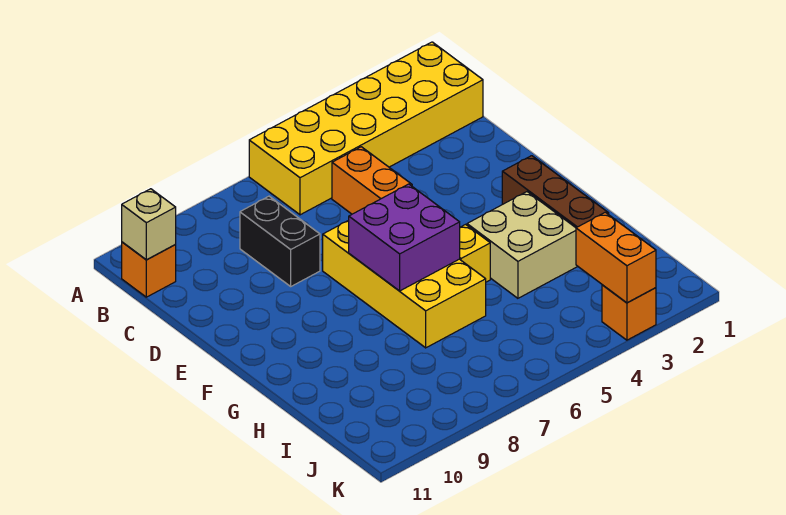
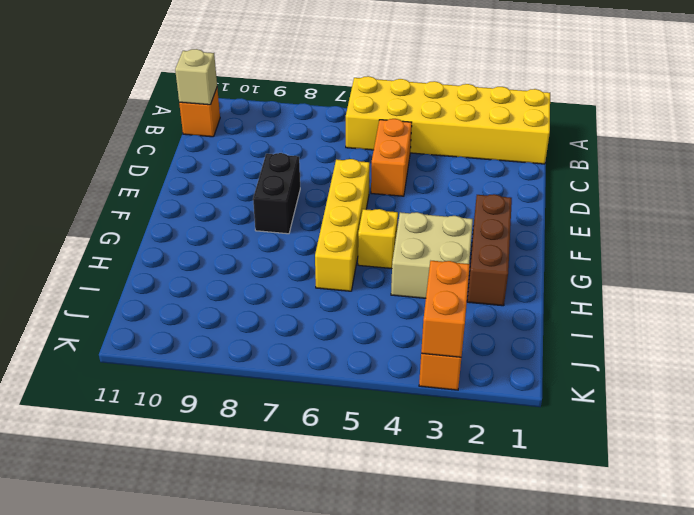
black 1x2 brick [240,196,320,286] -> black 1x2 brick moved to [253,153,300,234]
yellow 2x4 brick [323,220,486,348] -> yellow 1x4 brick [315,159,370,291]
purple 2x2 brick [349,184,460,291] -> none

